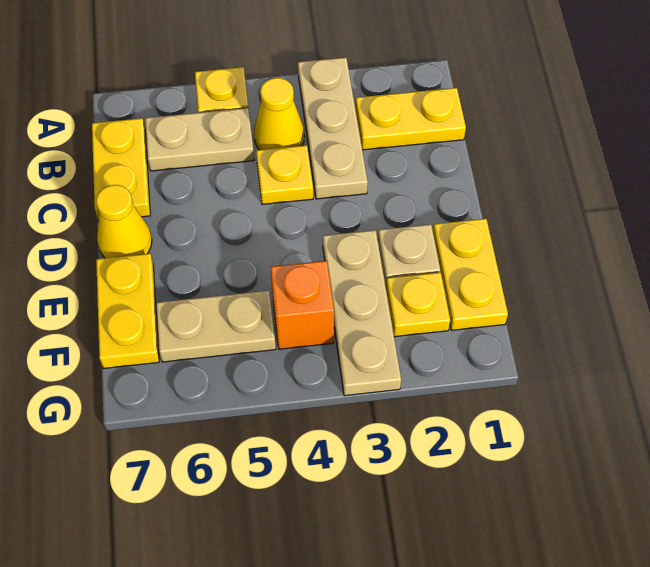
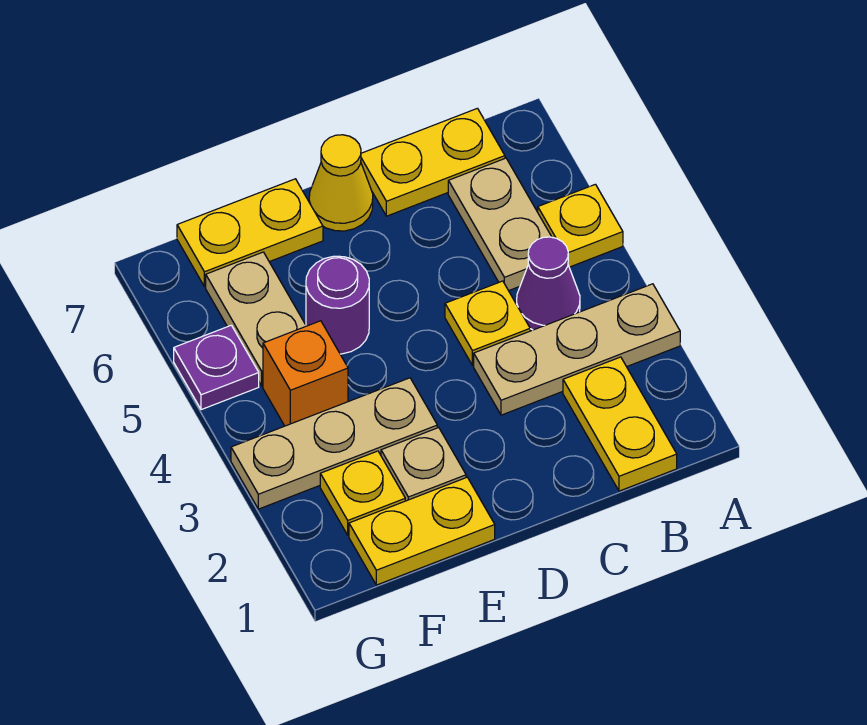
yellow 1x1 cone [254,78,304,150] -> purple 1x1 cone [517,237,580,330]
none -> purple 1x1 round brick [306,256,369,354]
none -> purple 1x1 plate [174,325,259,410]

